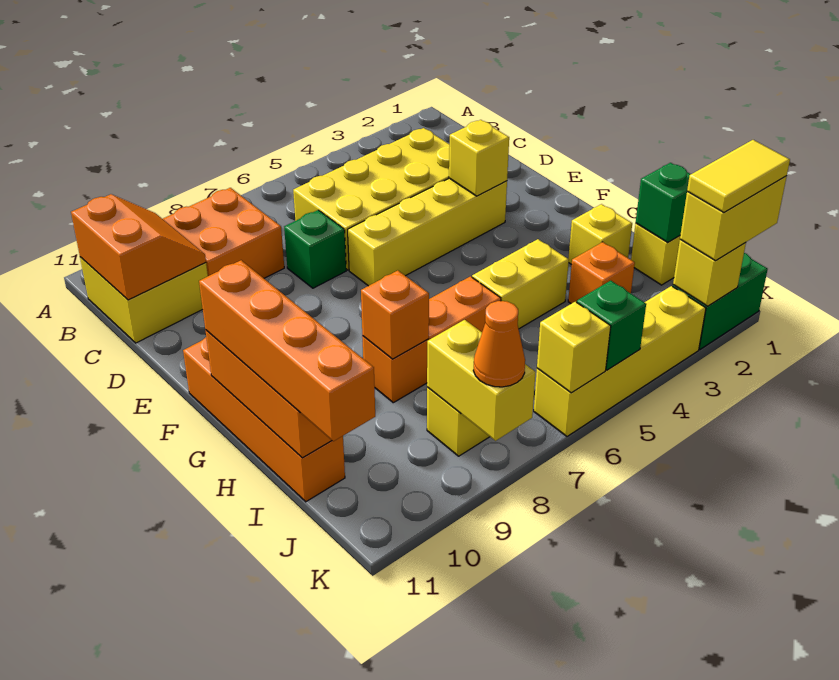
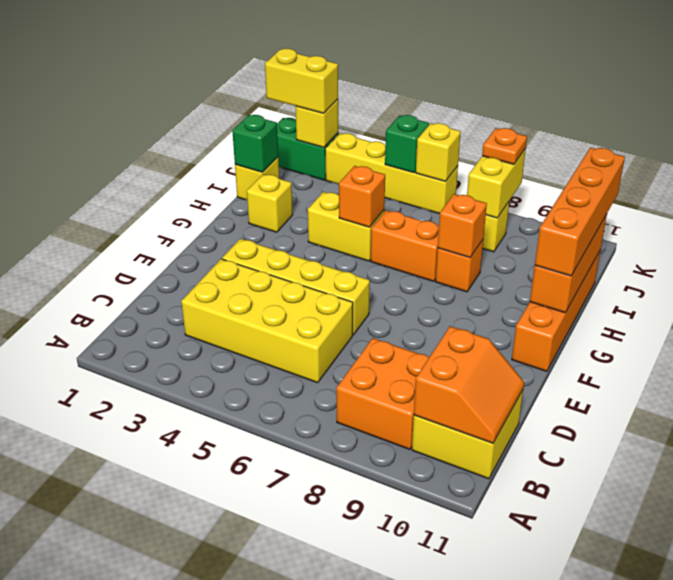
orange 2x2 slope [71,194,206,300] -> orange 2x2 slope turned to [414,326,524,443]
green 1x1 brick [284,210,346,288] -> none
yellow 1x1 brick [449,120,509,196] -> none
orange 1x1 brick [568,242,635,304] -> orange 1x1 brick moved to [339,166,385,227]
yellow 1x2 tile [687,140,790,212] -> none
orange 1x1 cone [473,301,525,387] -> orange 1x1 plate [482,128,527,164]

